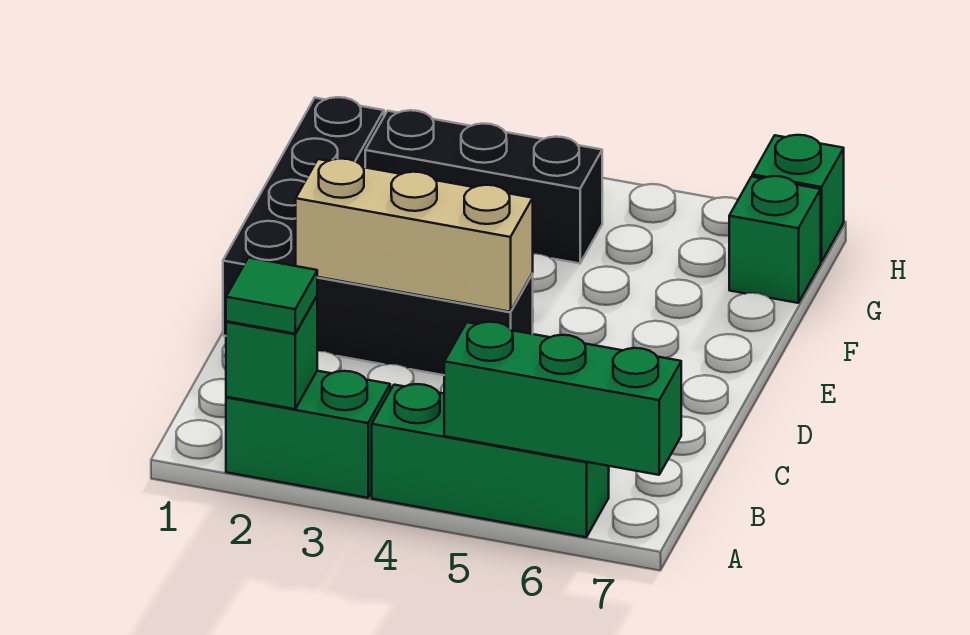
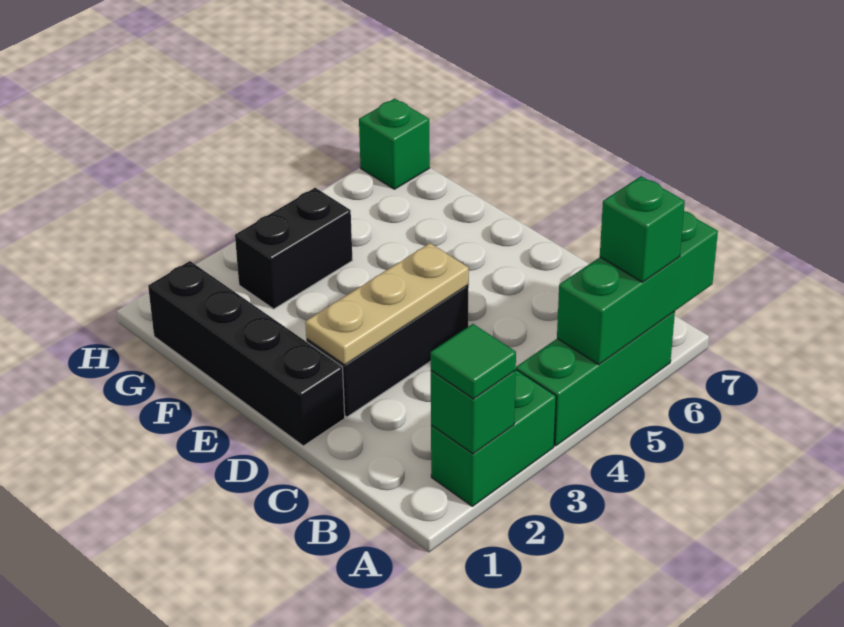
tan 1x3 brick [296,159,533,312] -> tan 1x3 plate [305,243,469,365]
black 1x3 brick [365,110,602,264] -> black 1x2 brick [235,188,352,309]
green 1x1 brick [729,176,821,303] -> green 1x1 brick moved to [600,176,685,282]

